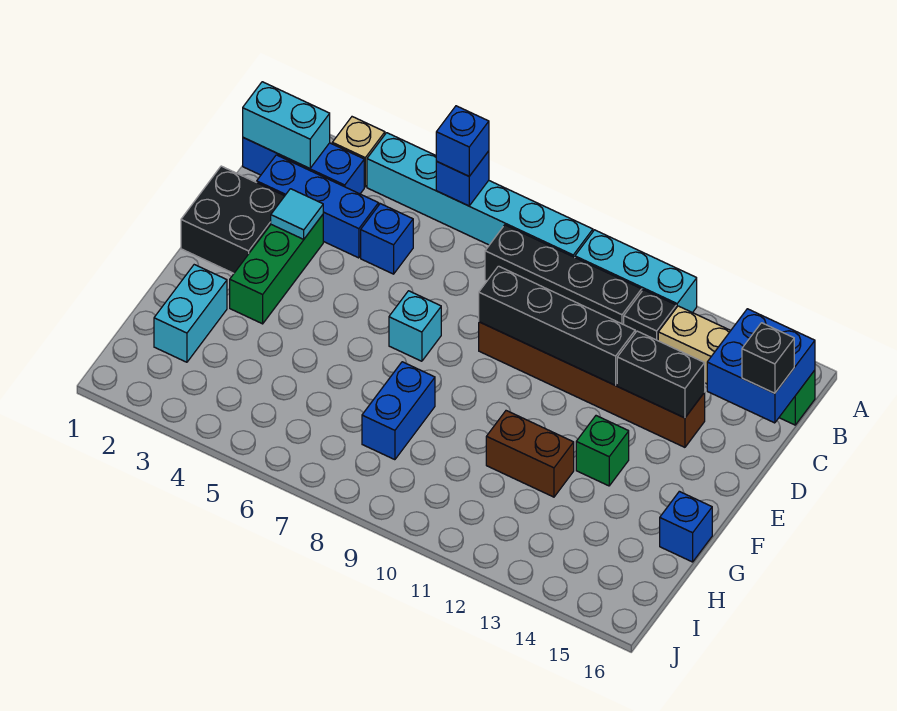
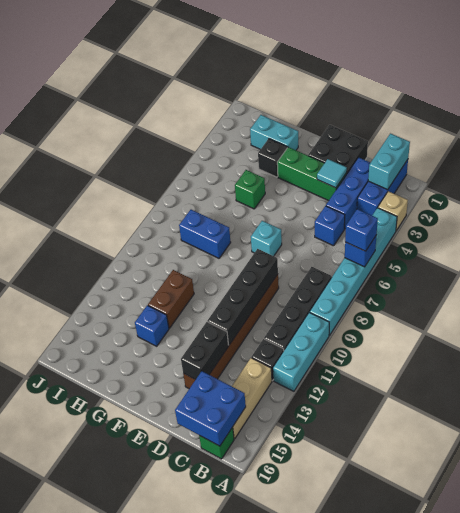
black 1x1 brick [742,323,794,393] -> black 1x1 brick moved to [258,139,287,177]
green 1x1 brick [576,416,629,486] -> green 1x1 brick moved to [235,170,265,209]
blue 1x1 brick [660,491,712,562] -> blue 1x1 brick moved to [135,305,169,346]

